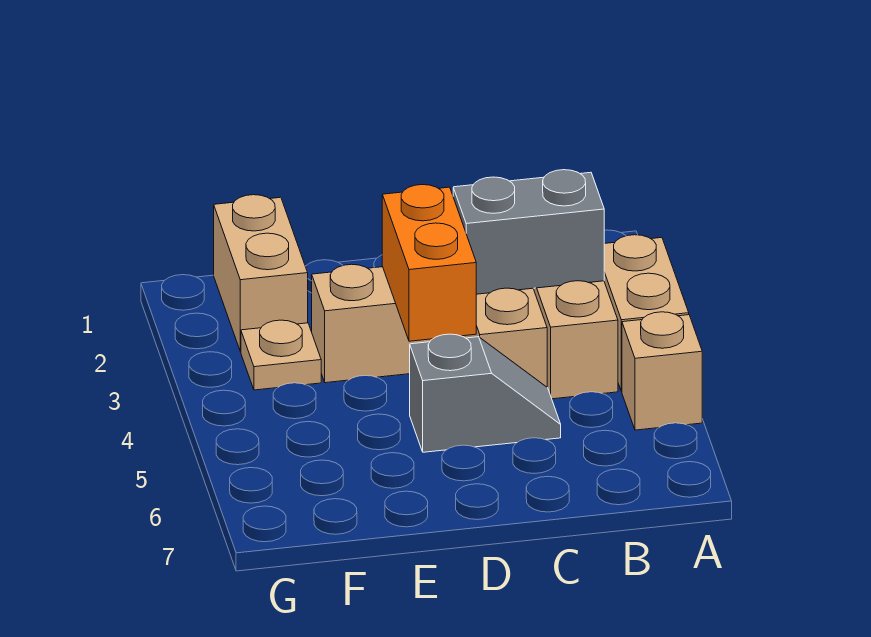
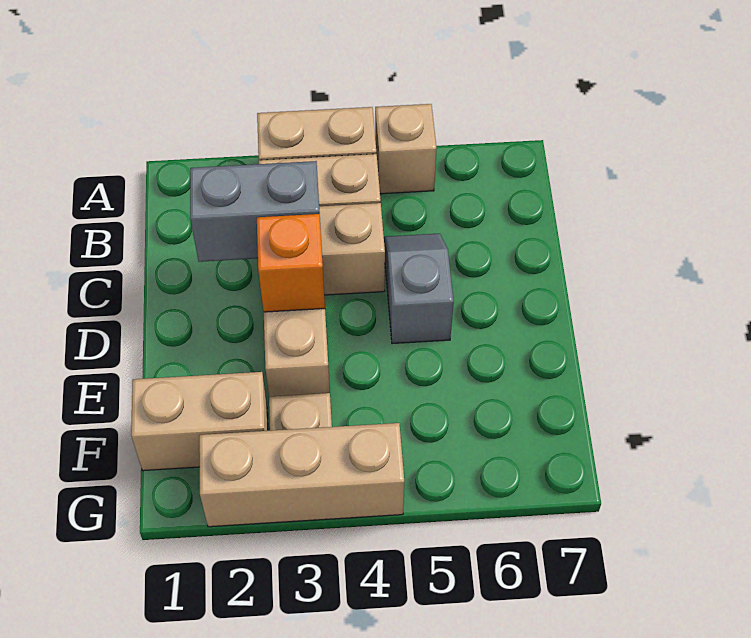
grey 1x2 brick [453,170,604,294] -> grey 1x2 brick turned to [190,161,320,262]
orange 1x2 brick [382,185,476,341] -> orange 1x1 brick [257,214,325,312]
none -> tan 1x3 brick [199,423,404,527]

